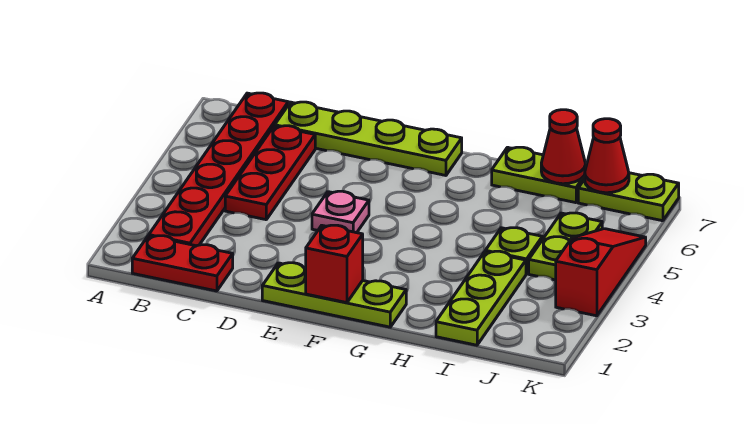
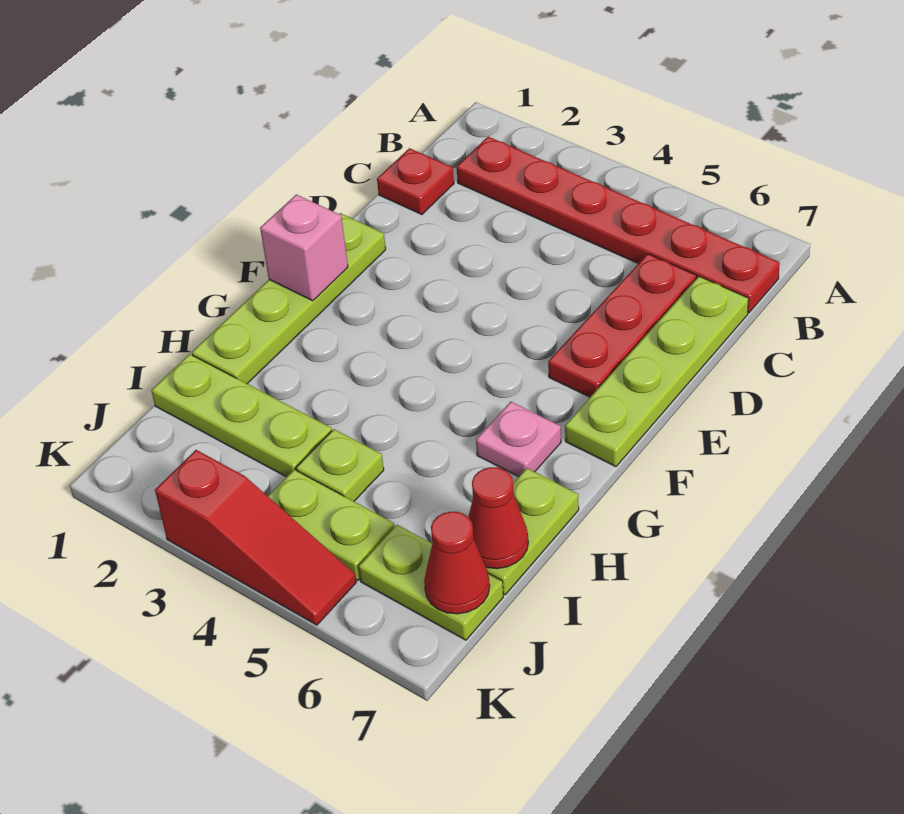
red 1x2 plate [132,236,233,291] -> red 1x1 plate [377,148,454,215]
red 1x3 plate [225,126,315,220] -> red 1x3 plate turned to [548,254,696,397]
lime 1x3 plate [262,263,406,327] -> lime 1x4 plate [192,213,386,384]
pink 1x1 plate [312,191,369,233] -> pink 1x1 plate moved to [476,402,561,477]
red 1x1 brick [306,225,363,303] -> pink 1x1 brick [260,194,348,301]
lime 1x2 plate [578,173,679,221] -> lime 1x2 plate turned to [359,525,503,640]

